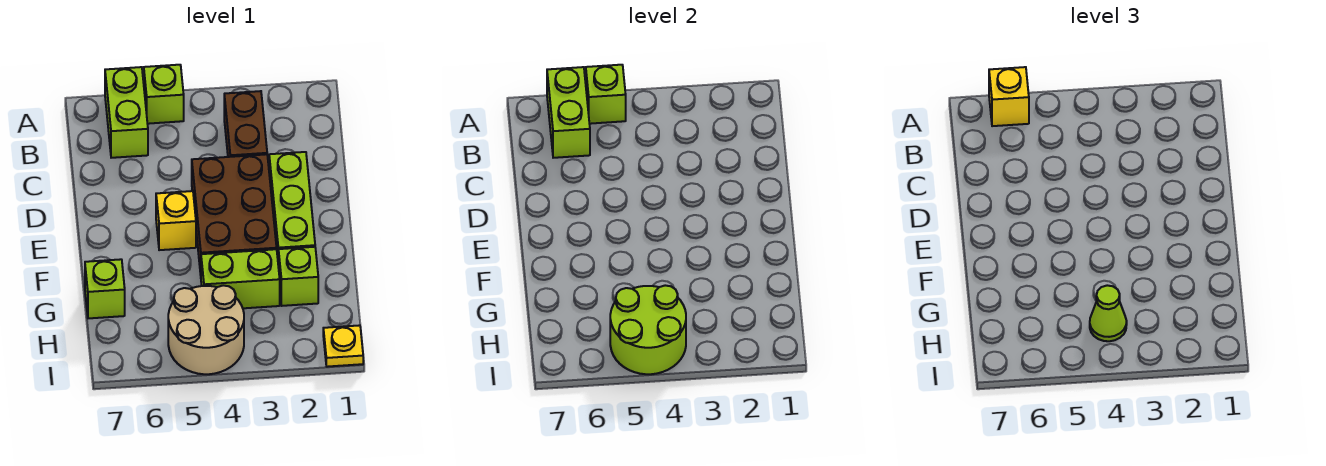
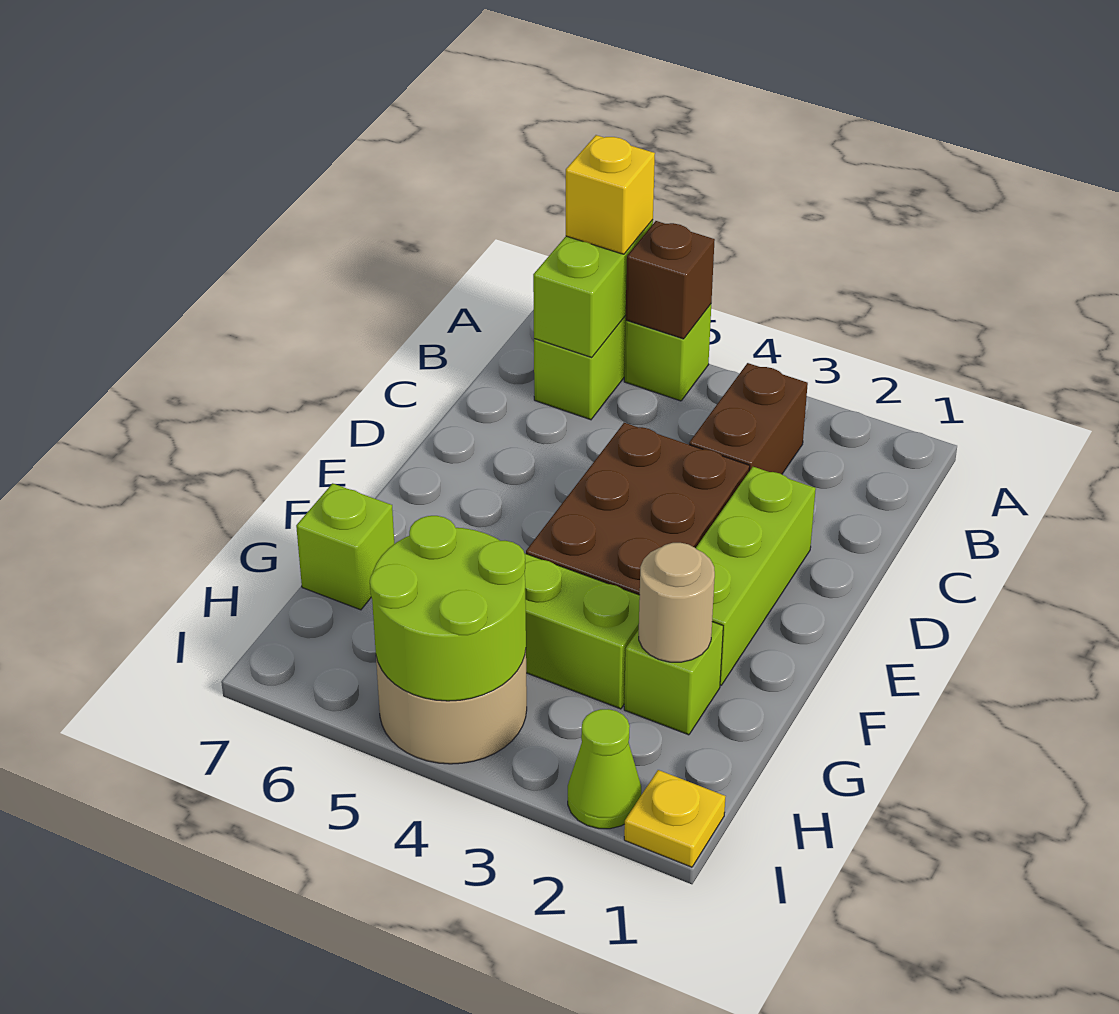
lime 1x1 brick [586,65,626,124] -> brown 1x1 brick [626,221,715,339]
yellow 1x1 brick [156,191,196,250] -> none
none -> tan 1x1 round brick [639,543,715,662]
lime 1x1 cone [1090,285,1127,341] -> lime 1x1 cone moved to [568,709,641,829]

